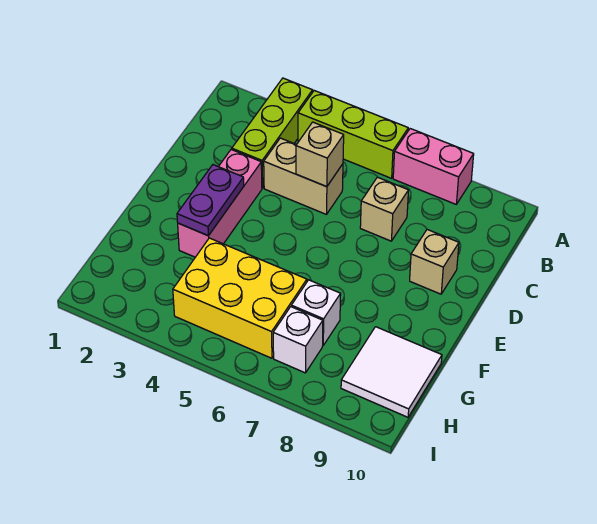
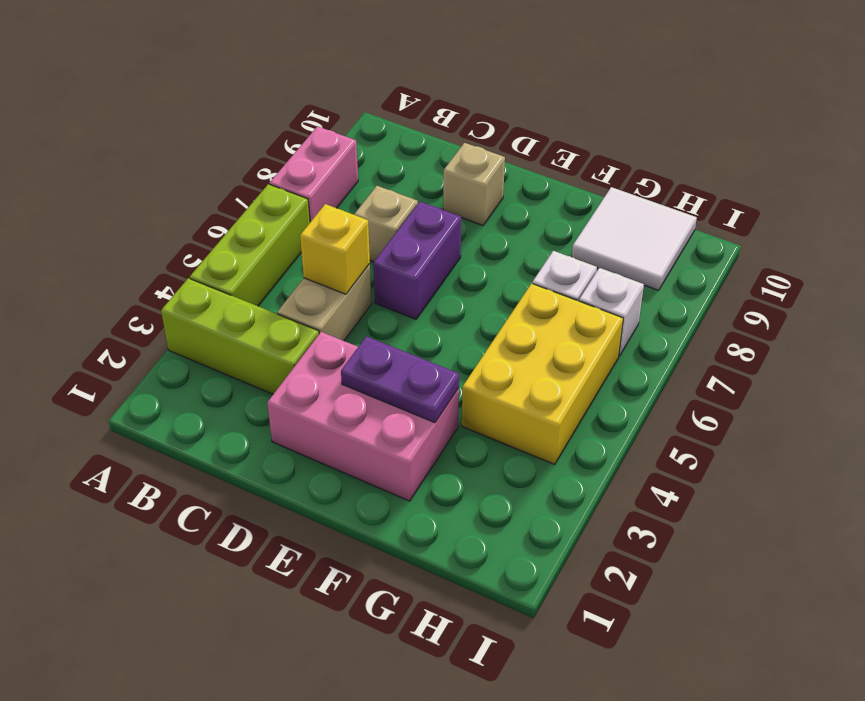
tan 1x1 brick [296,122,344,187] -> yellow 1x1 brick [300,204,370,294]
pink 1x3 brick [178,149,262,257] -> pink 2x3 brick [267,332,459,501]
none -> purple 1x2 brick [373,202,461,319]

